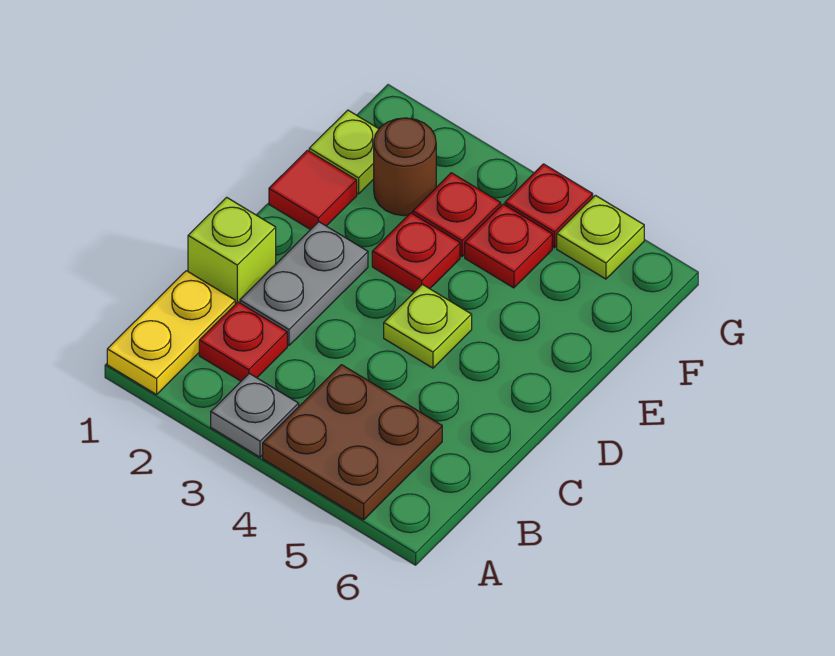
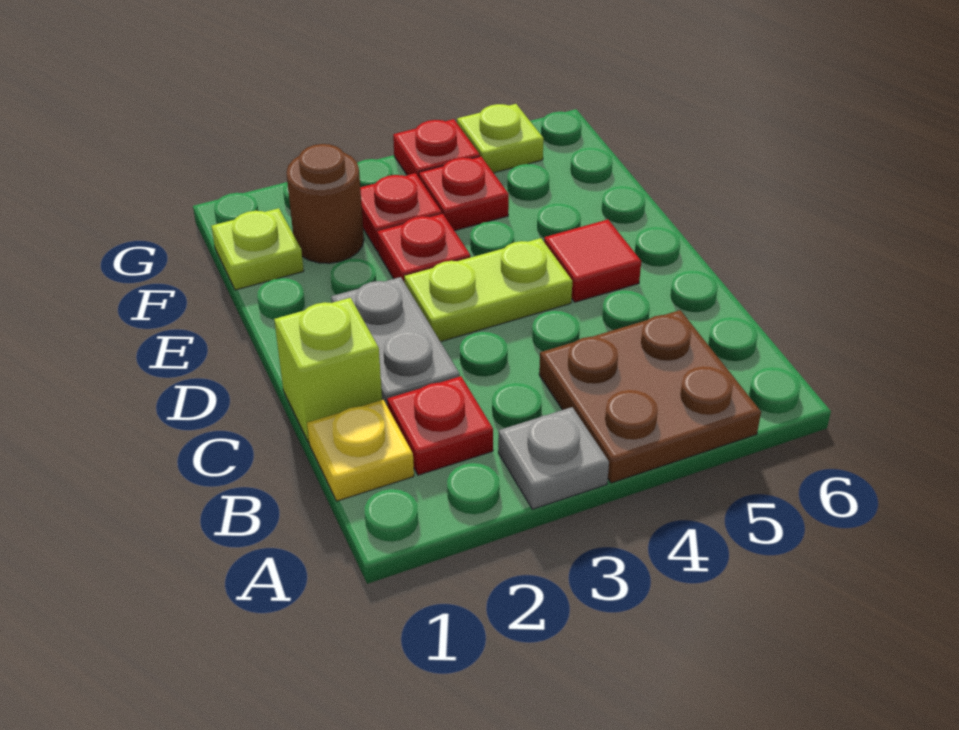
yellow 1x2 plate [107,271,235,395] -> yellow 1x1 plate [307,400,414,501]
lime 1x1 plate [384,284,472,368] -> lime 1x2 plate [404,238,572,342]
red 1x1 tile [269,150,357,230] -> red 1x1 tile moved to [544,220,641,302]

